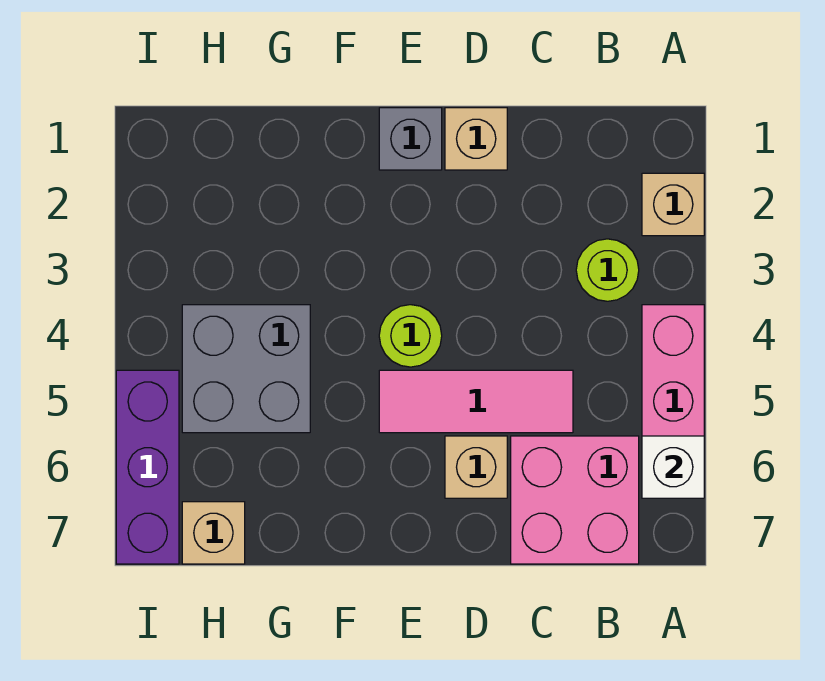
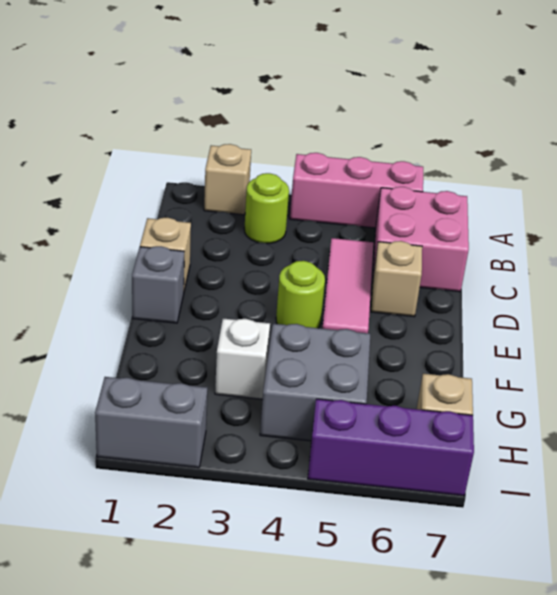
white 1x1 brick [642,436,704,498] -> white 1x1 brick moved to [215,318,270,399]
none -> grey 1x2 brick [95,377,207,468]

